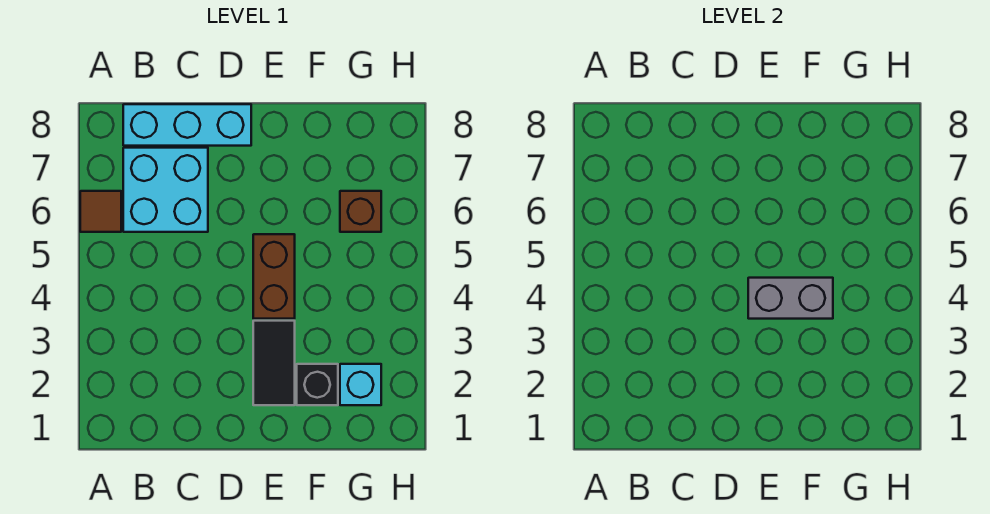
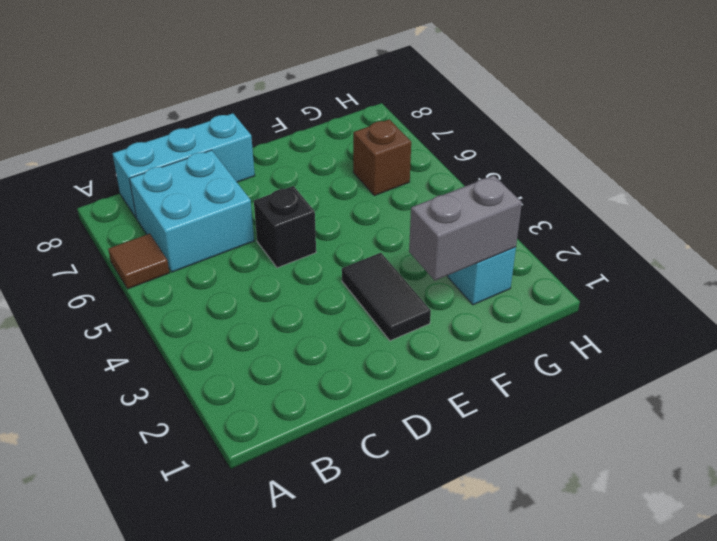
brown 1x2 brick [253,234,295,319] -> none
grey 1x2 brick [748,278,833,319] -> grey 1x2 brick moved to [409,175,522,280]
black 1x1 brick [297,364,338,405] -> black 1x1 brick moved to [254,186,316,268]

